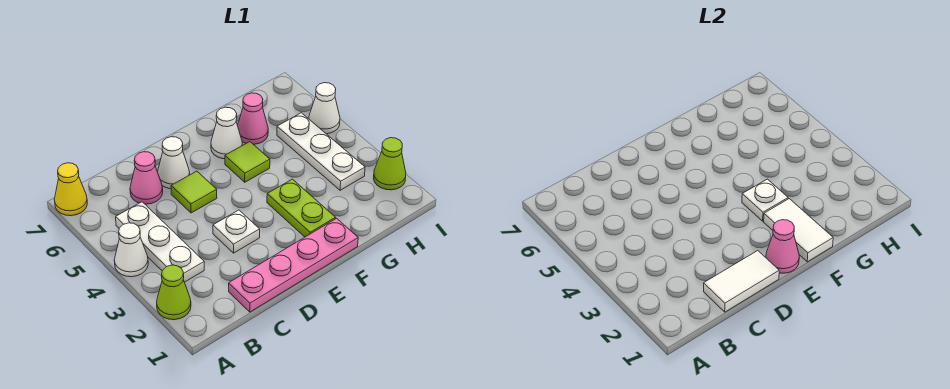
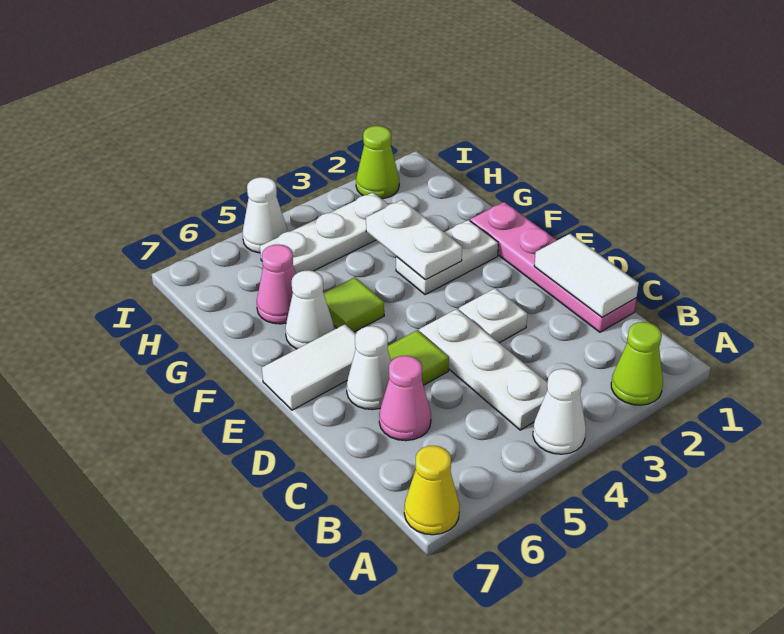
white 1x3 plate [116,202,204,282] -> white 1x3 plate turned to [419,309,548,430]
pink 1x1 cone [766,220,799,273] -> none
white 1x2 tile [764,199,833,262] -> white 1x2 tile moved to [262,324,356,410]
lime 1x2 plate [267,179,335,237] -> white 1x2 plate [396,220,498,295]
white 1x1 plate [742,179,788,221] -> white 1x2 plate [366,200,462,280]

